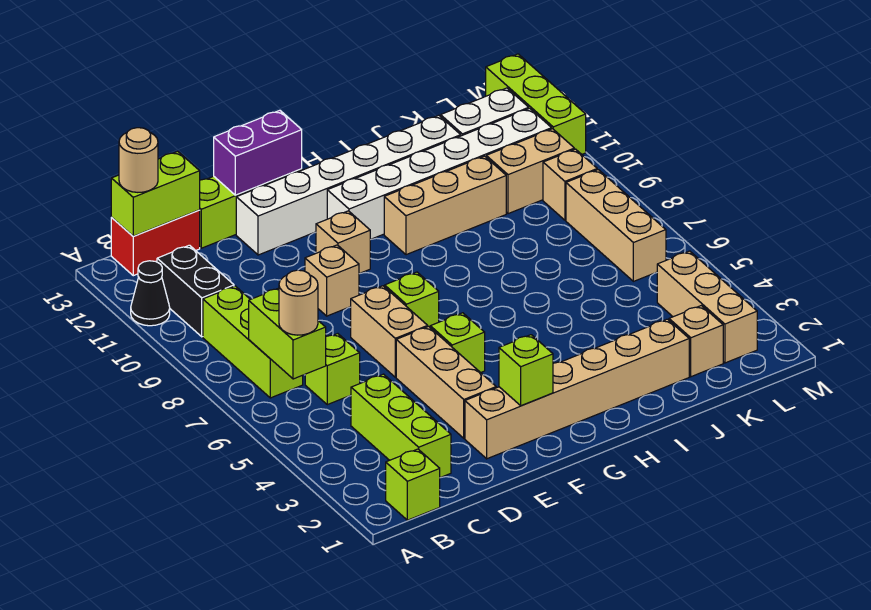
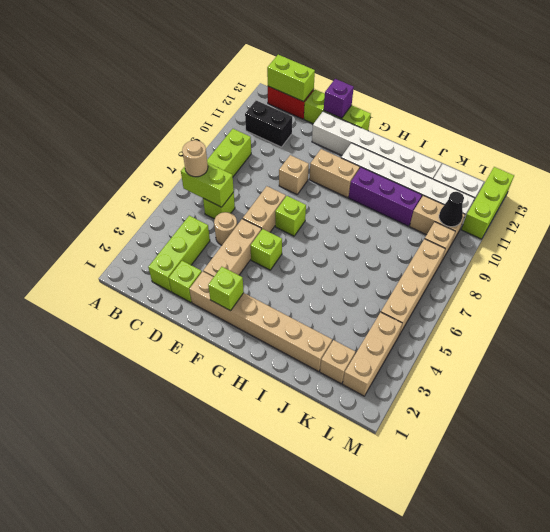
black 1x1 cone [131,261,170,326] -> black 1x1 cone moved to [439,192,464,227]
lime 1x1 brick [386,449,440,520] -> lime 1x1 brick moved to [169,261,202,303]
lime 1x2 brick [249,288,326,379] -> lime 1x2 brick turned to [181,163,234,207]
black 1x2 brick [157,245,234,337] -> black 1x2 brick turned to [245,101,292,147]
tan 1x1 round brick [119,128,158,192] -> tan 1x1 round brick moved to [214,212,237,245]
purple 1x2 brick [214,110,302,195] -> purple 1x1 brick [324,79,354,118]
tan 1x1 brick [316,211,370,274] -> tan 1x2 brick [309,149,360,198]
tan 1x3 brick [384,156,506,255] -> purple 1x3 brick [349,167,422,226]
tan 1x3 brick [566,170,666,281] -> tan 1x4 brick [381,239,445,335]

